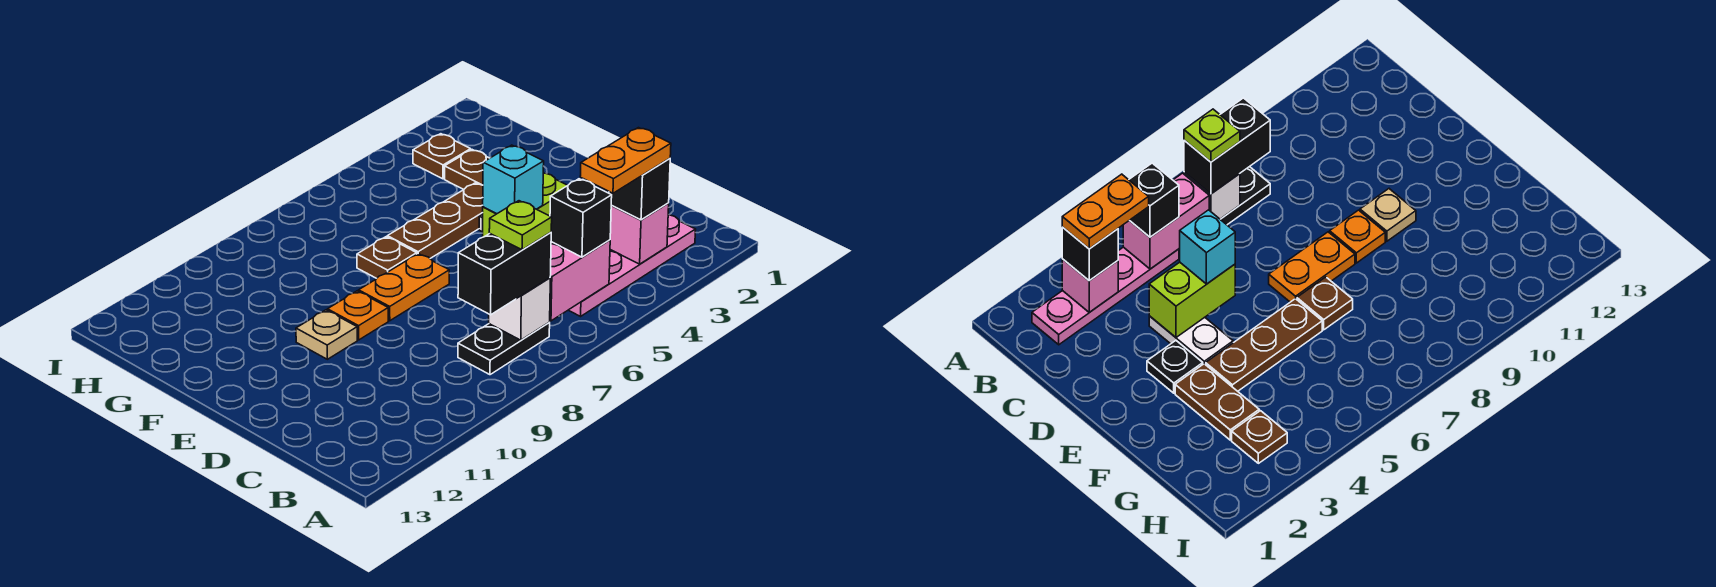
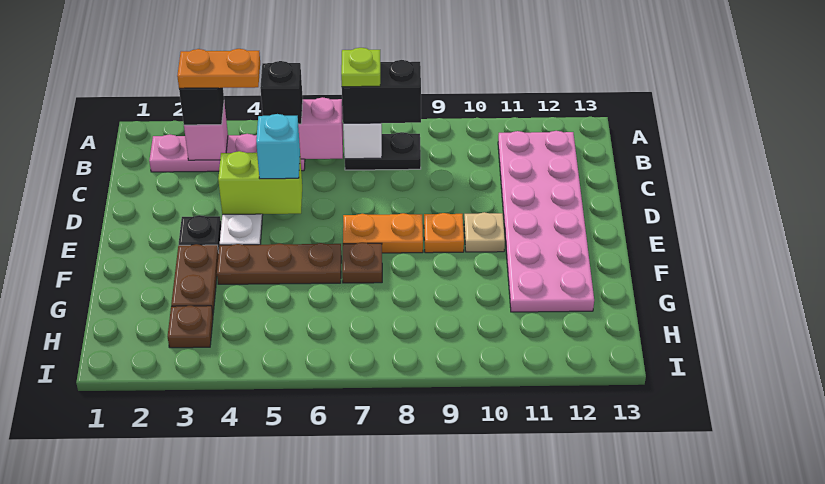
none -> pink 2x6 plate [498,131,594,312]

